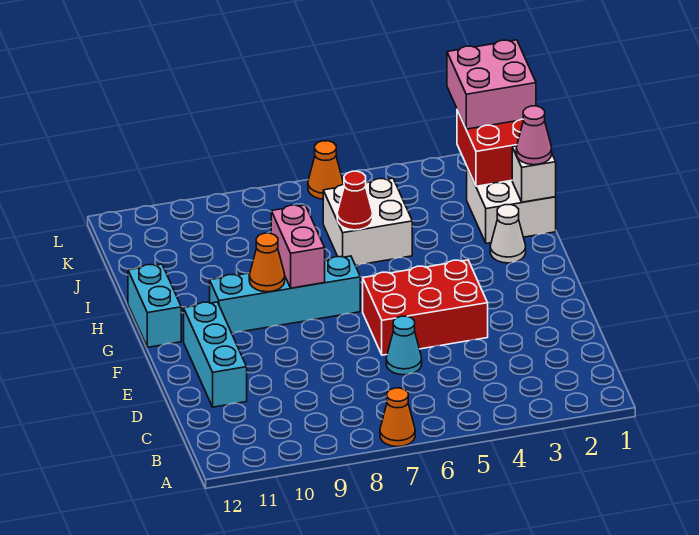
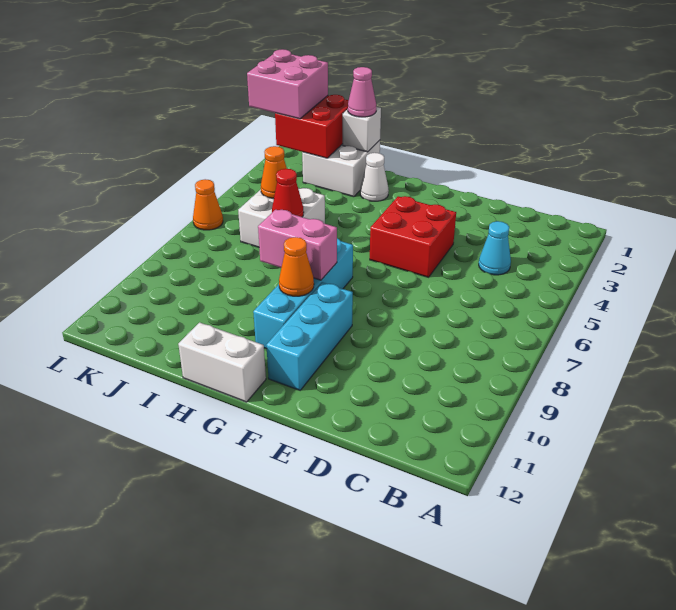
orange 1x1 cone [380,388,415,447] -> orange 1x1 cone moved to [261,146,287,199]
cyan 1x1 cone [386,316,422,375] -> cyan 1x1 cone moved to [479,221,511,275]
cyan 1x3 brick [184,302,247,407] -> cyan 1x3 brick turned to [266,282,353,390]
red 2x3 brick [363,260,488,355] -> red 2x2 brick [370,196,456,277]
cyan 1x2 brick [128,264,181,347] -> white 1x2 brick [178,322,266,402]

